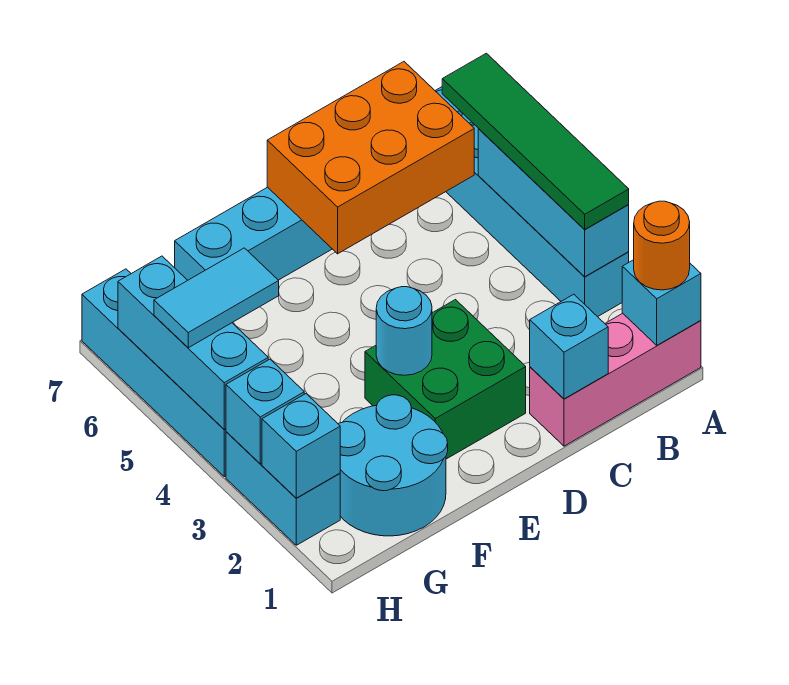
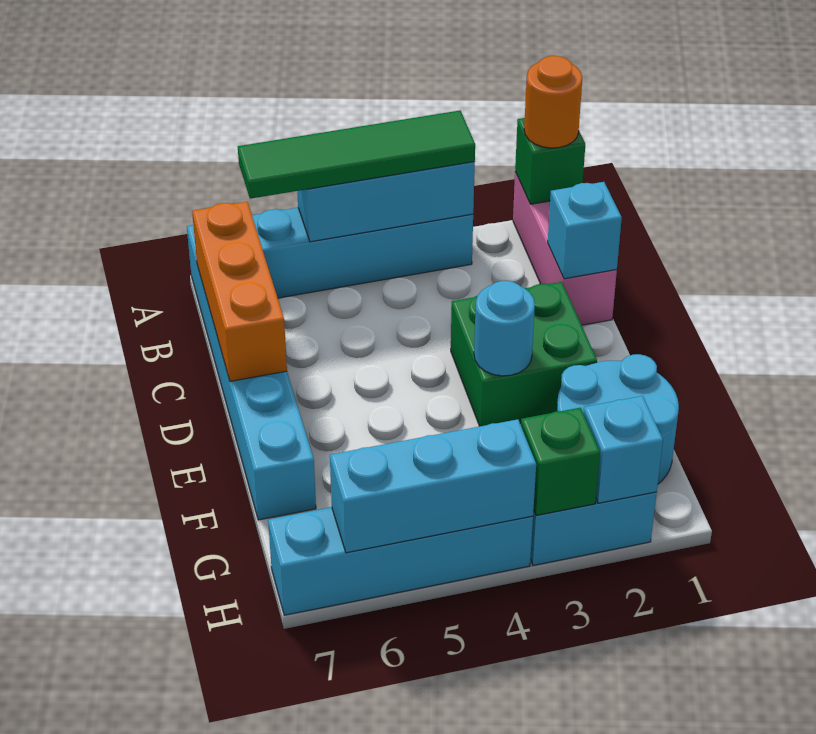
cyan 1x1 brick [622,260,701,345] -> green 1x1 brick [515,118,585,204]
orange 2x3 brick [267,62,474,254] -> orange 1x3 brick [192,202,287,381]
cyan 1x2 tile [154,248,279,348] -> none
cyan 1x1 brick [226,359,304,464] -> green 1x1 brick [521,408,600,515]

